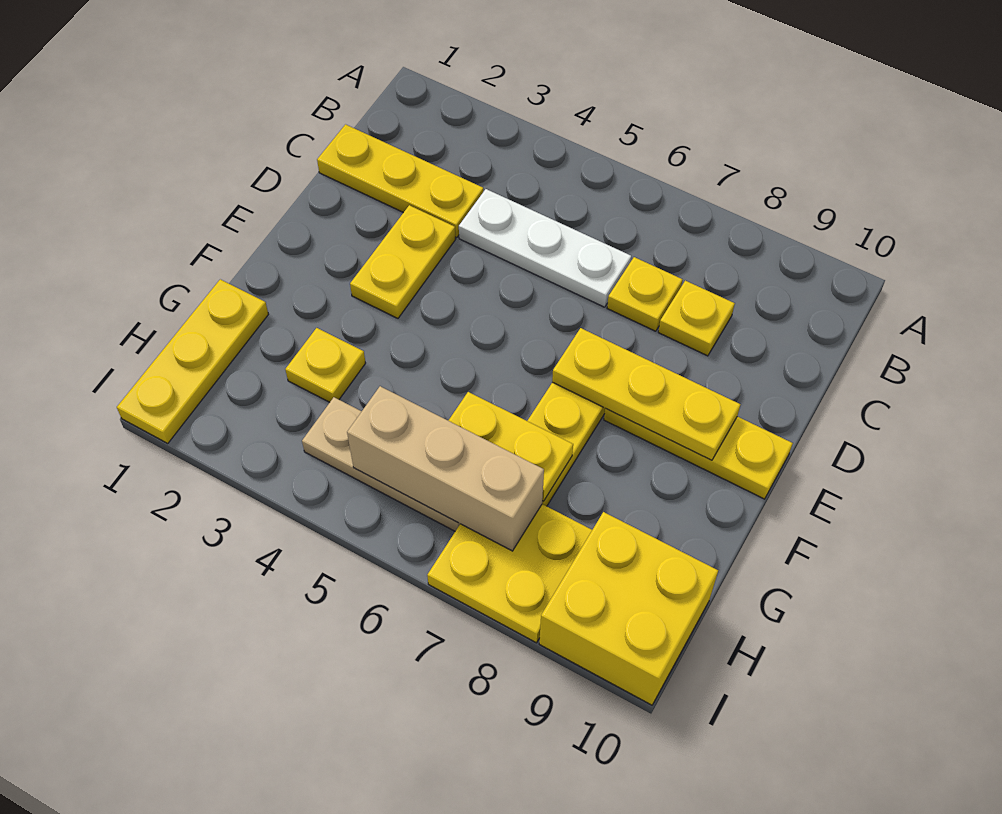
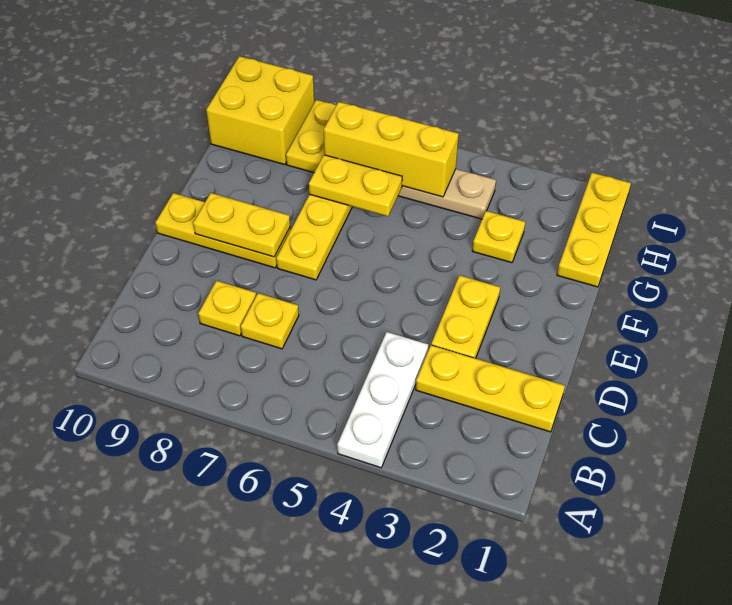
white 1x3 plate [459,189,631,307] -> white 1x3 plate turned to [337,332,429,468]
yellow 1x3 plate [552,328,741,460] -> yellow 1x2 plate [193,193,290,257]
tan 1x3 brick [347,386,544,551] -> yellow 1x3 brick [324,102,459,197]

